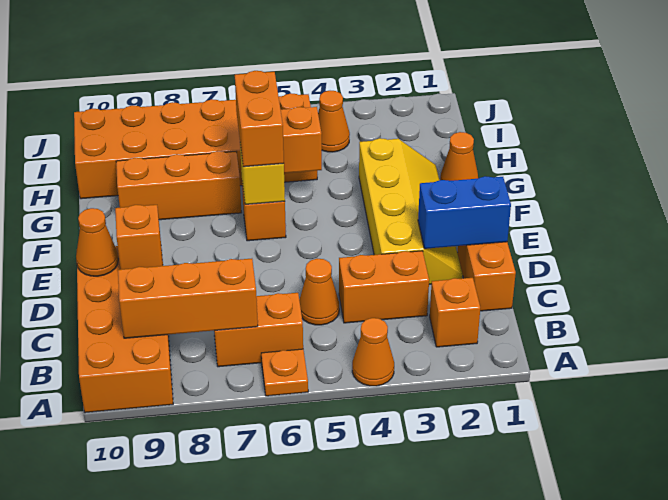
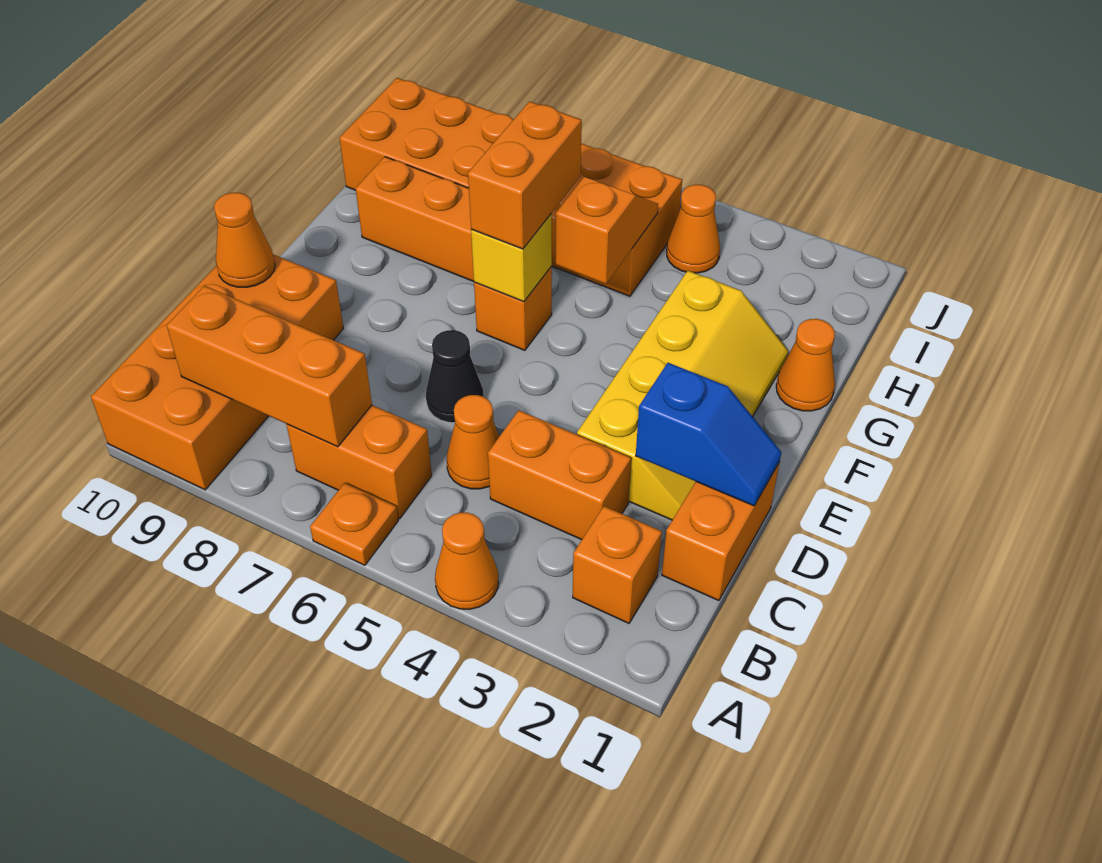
blue 1x2 brick [418,176,511,249] -> blue 1x2 slope [636,363,781,506]
none -> black 1x1 cone [426,330,484,423]
orange 1x1 brick [115,205,163,269] -> none

